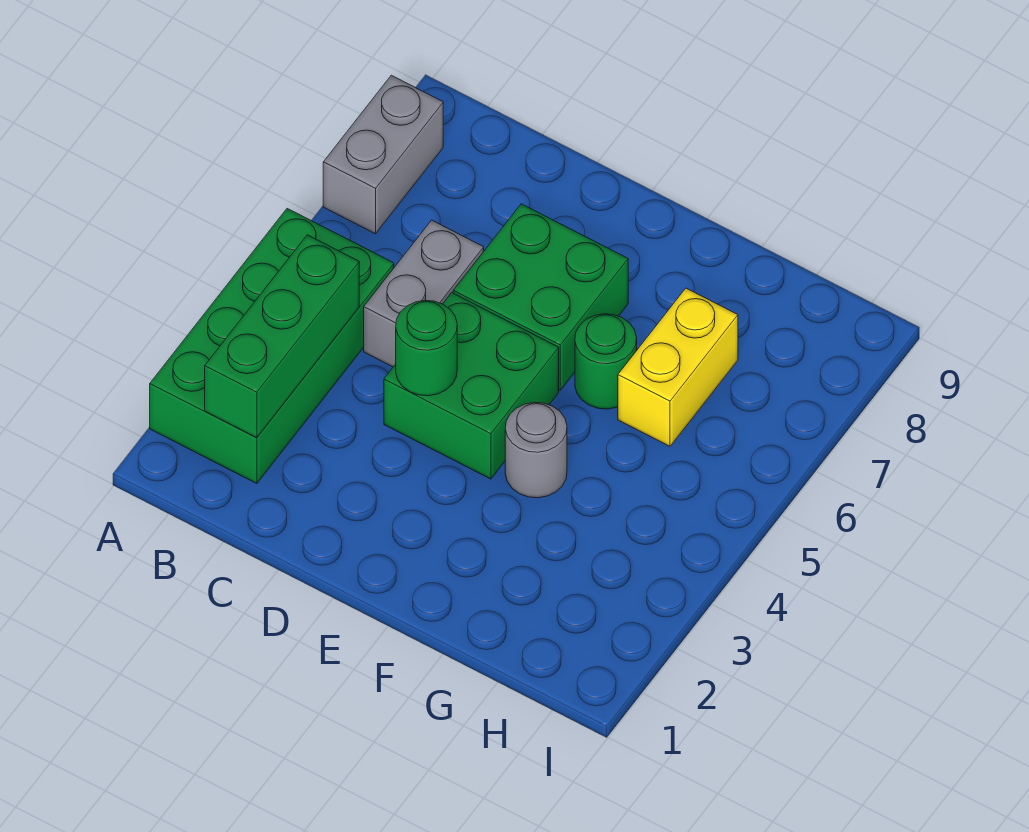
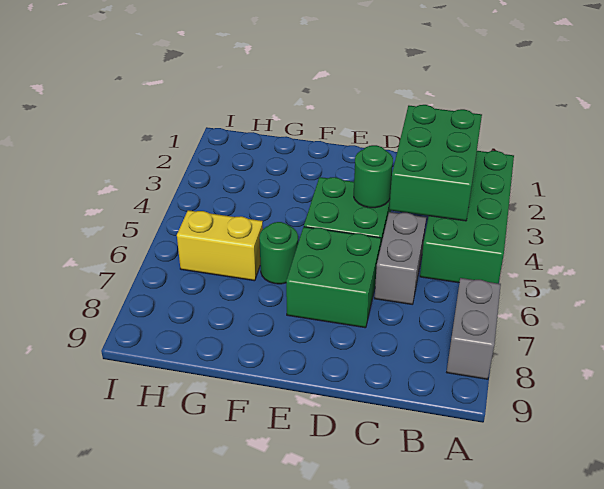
green 1x3 brick [205,235,359,438] -> green 2x3 brick [389,105,482,221]
grey 1x1 round brick [505,402,567,498] -> none
yellow 1x2 brick [618,288,738,446] -> yellow 1x2 brick turned to [177,210,263,281]

